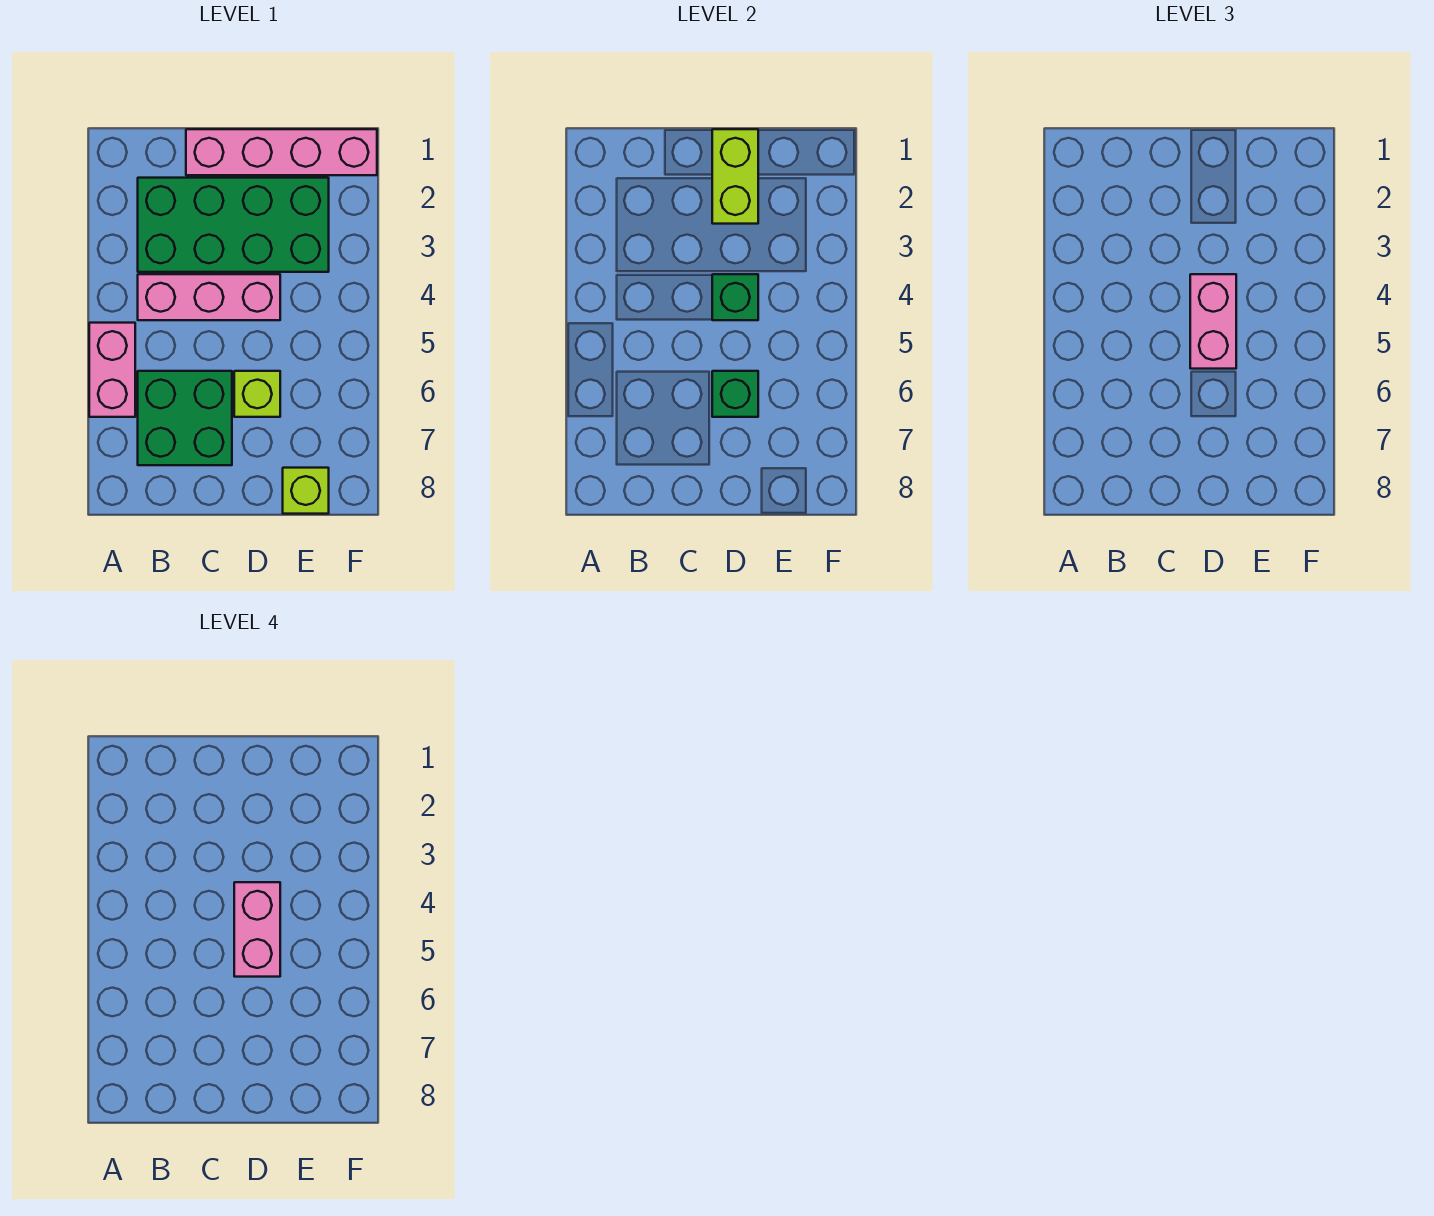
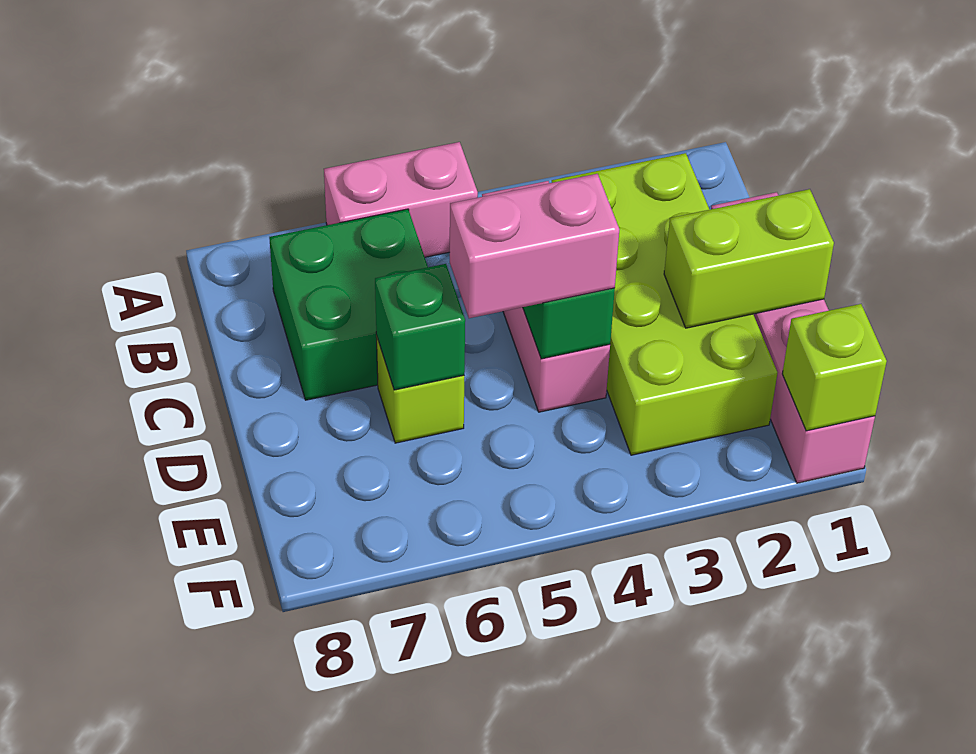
green 2x4 brick [138,178,329,272] -> lime 2x4 brick [552,153,777,455]
pink 1x2 brick [234,882,280,977] -> none
lime 1x1 brick [283,468,329,514] -> lime 1x1 brick moved to [782,304,887,431]

